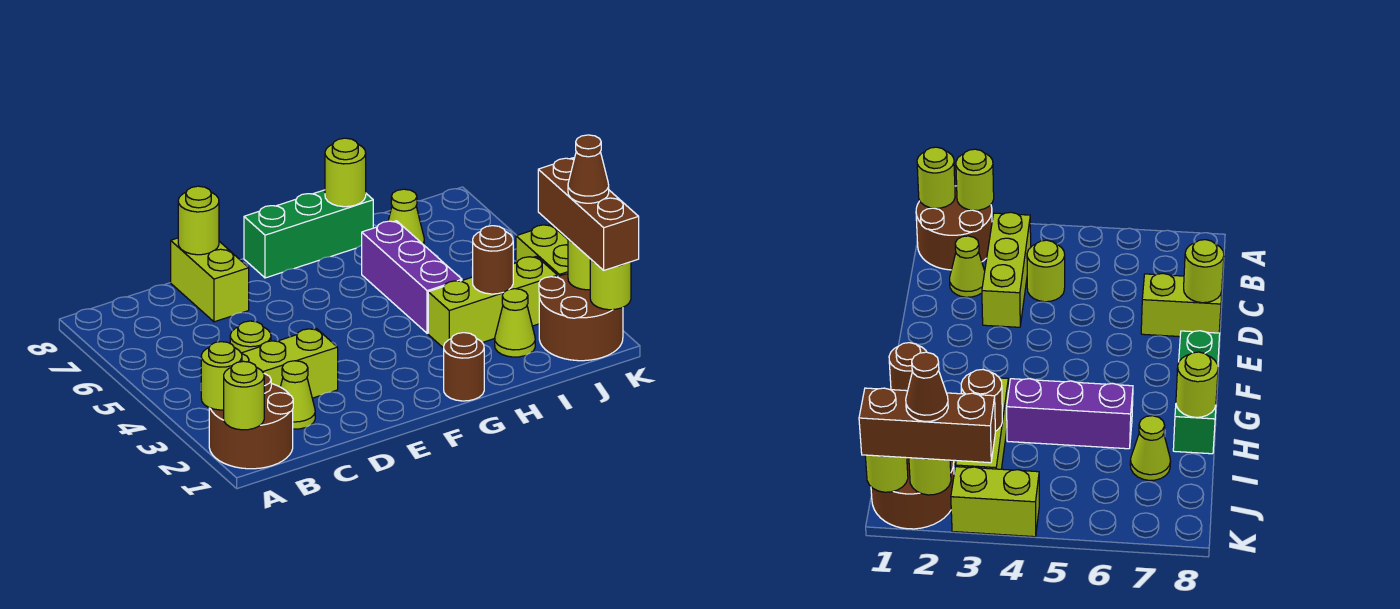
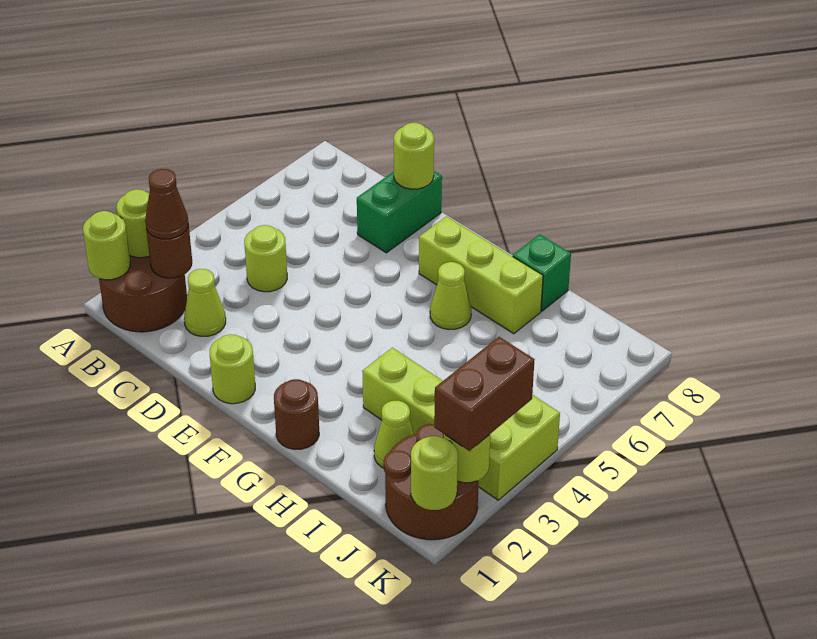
lime 1x3 brick [241,328,338,398] -> lime 1x3 brick moved to [419,216,543,334]
lime 1x2 brick [171,238,249,322] -> green 1x2 brick [357,171,442,253]
green 1x3 brick [244,190,373,278] -> green 1x1 brick [513,234,571,311]
purple 1x3 brick [362,221,462,333] -> none
lime 1x1 round brick [325,138,366,207] -> lime 1x1 round brick moved to [210,334,255,404]
brown 1x1 round brick [472,226,513,294] -> brown 1x1 round brick moved to [146,223,192,278]
lime 1x1 cone [388,189,424,245] -> lime 1x1 cone moved to [430,262,471,330]
brown 1x3 brick [538,158,639,270] -> brown 1x2 brick [434,337,535,451]
brown 1x1 cone [568,135,609,203] -> brown 1x1 cone moved to [145,169,188,239]

